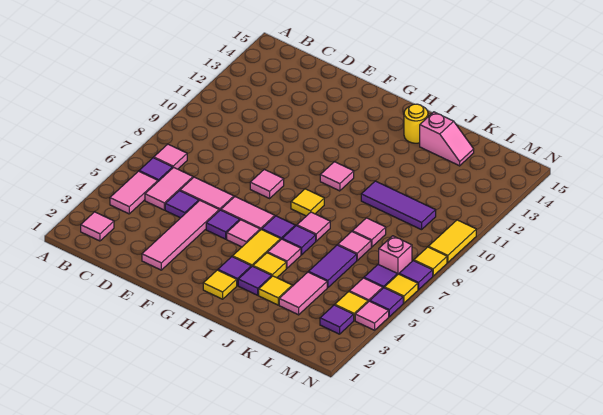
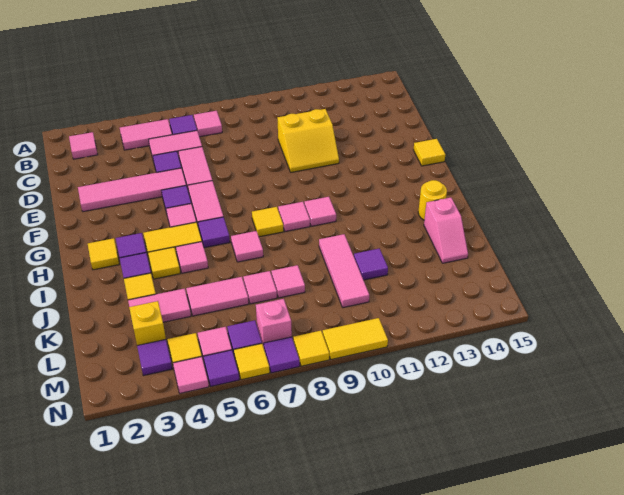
none -> yellow 2x2 slope [277,109,339,172]
pink 1x1 tile [250,169,284,198] -> pink 1x1 tile moved to [278,202,310,232]
none -> yellow 1x1 tile [414,139,445,166]
purple 1x1 tile [283,226,316,255] -> purple 1x1 tile moved to [354,248,388,280]
purple 1x3 tile [361,181,436,230] -> pink 1x3 tile [319,234,369,307]
purple 1x2 tile [309,245,357,288] -> pink 1x2 tile [186,277,249,316]
none -> yellow 1x1 brick [129,301,166,345]

